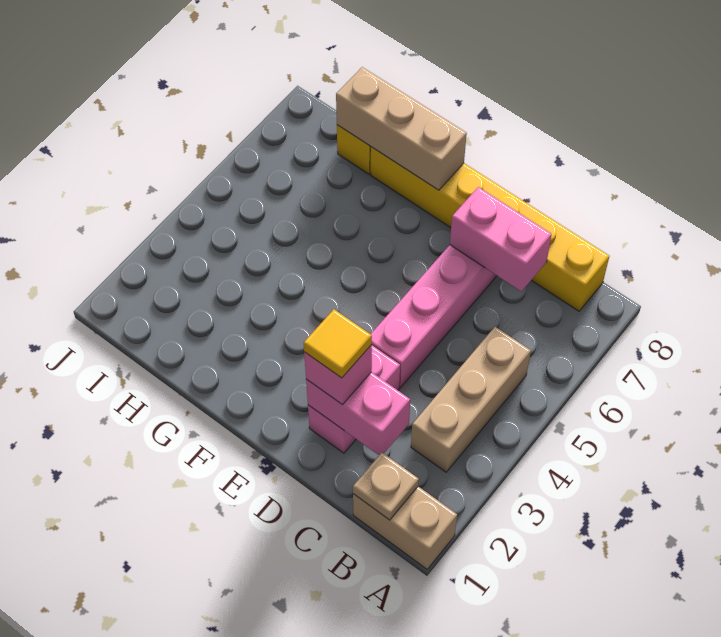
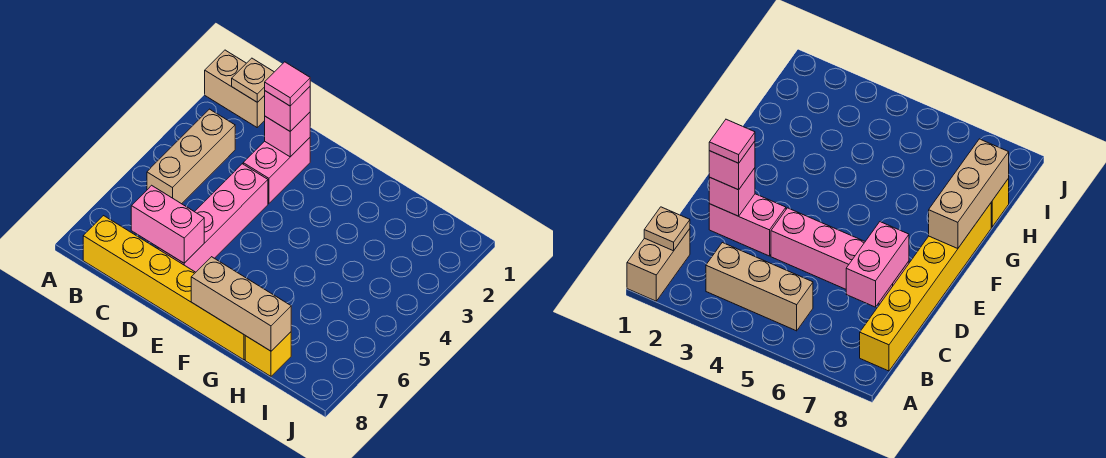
pink 1x2 brick [306,372,410,455] -> pink 1x1 brick [265,112,310,157]
yellow 1x1 tile [304,309,372,378] -> pink 1x1 tile [265,62,310,106]

